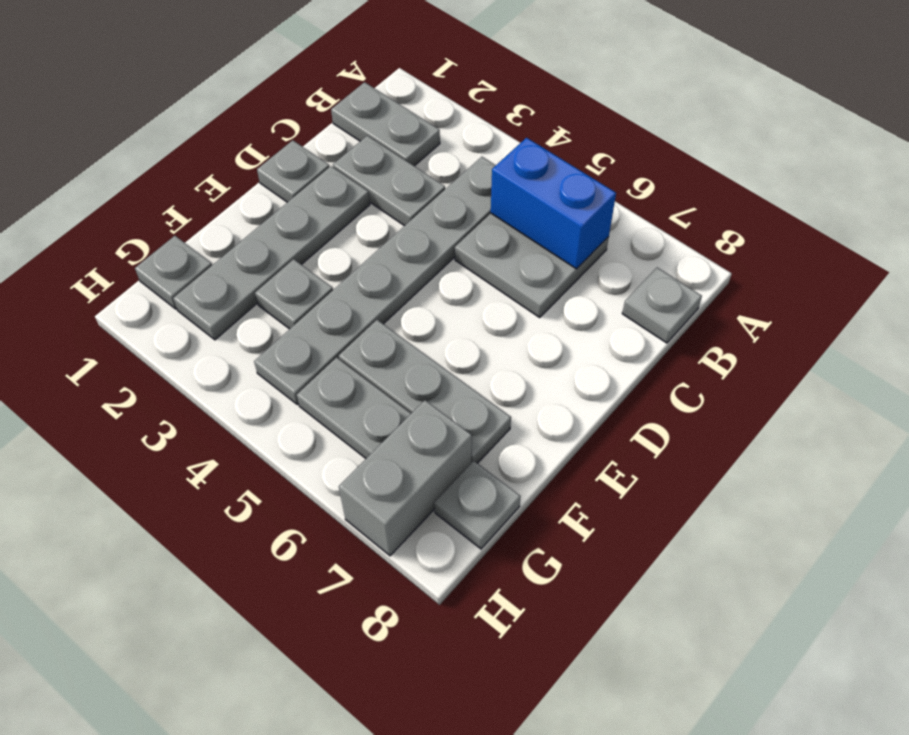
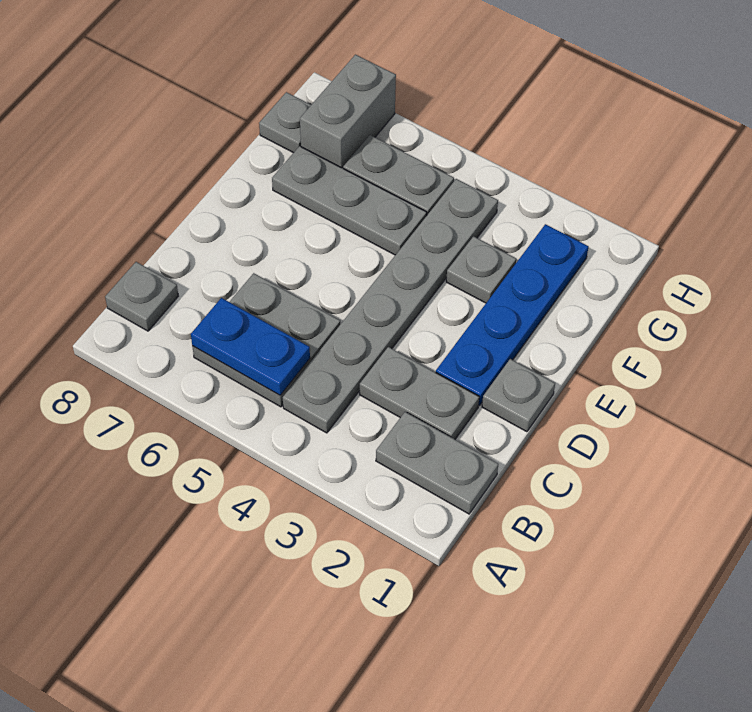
blue 1x2 brick [491,138,616,269] -> blue 1x2 plate [191,298,310,395]
grey 1x4 plate [173,166,370,340] -> blue 1x4 plate [436,224,589,406]
grey 1x1 plate [135,236,212,309] -> none

